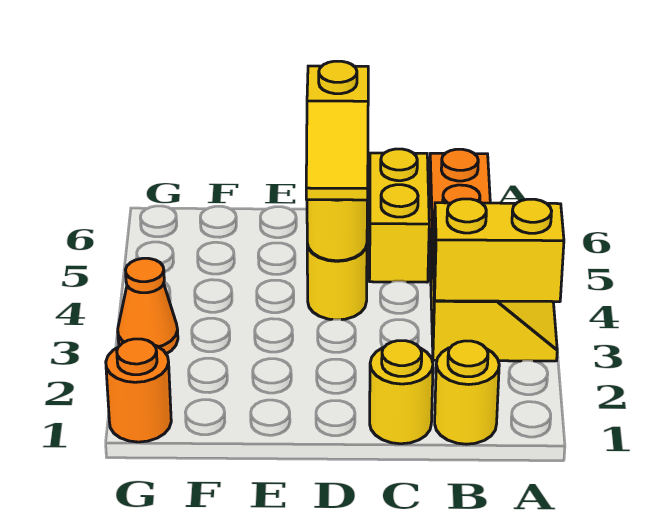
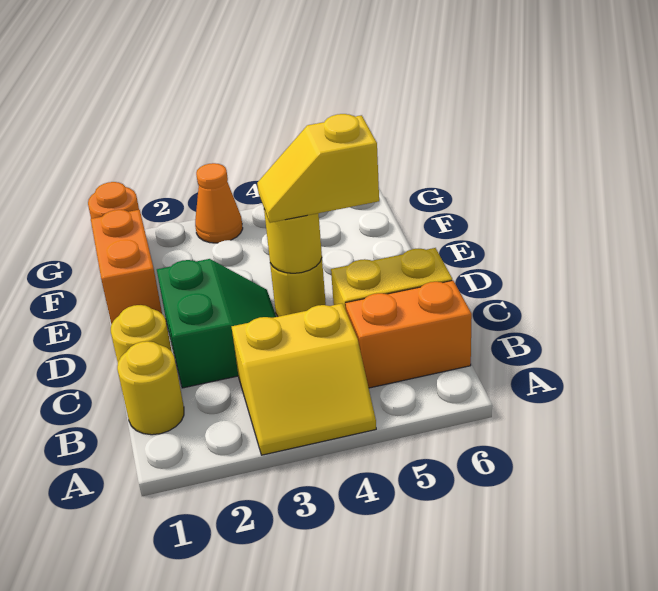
yellow 1x2 brick [433,199,564,302] -> none
none -> green 2x2 slope [157,259,276,388]
none -> orange 1x2 brick [91,210,162,324]

